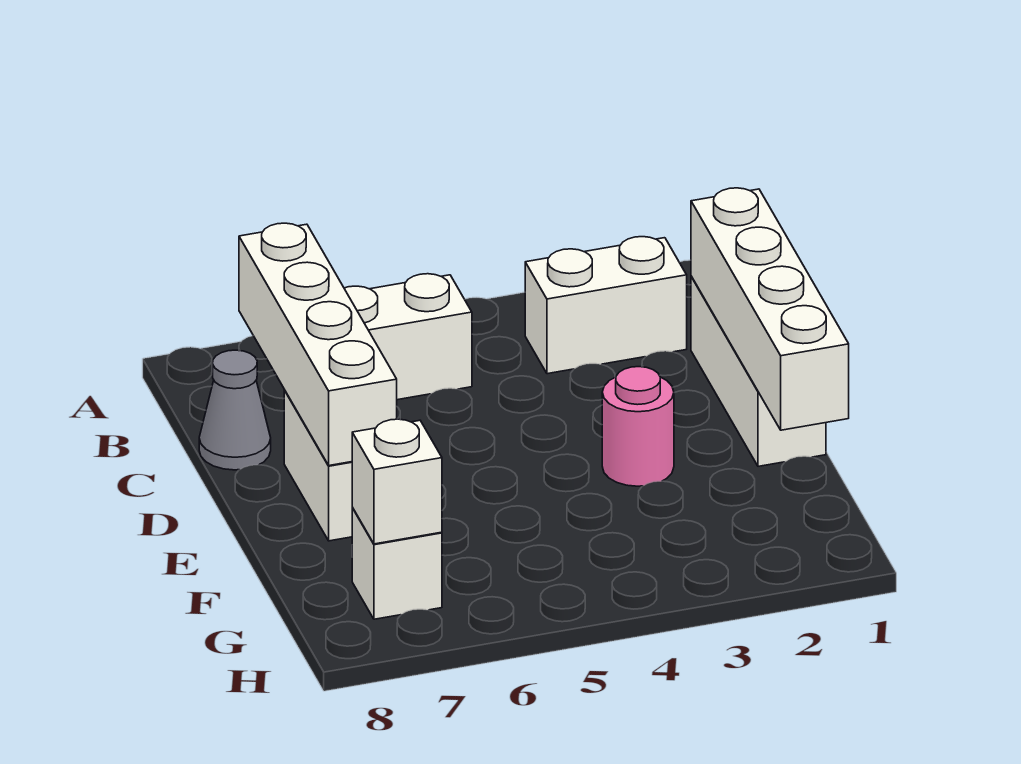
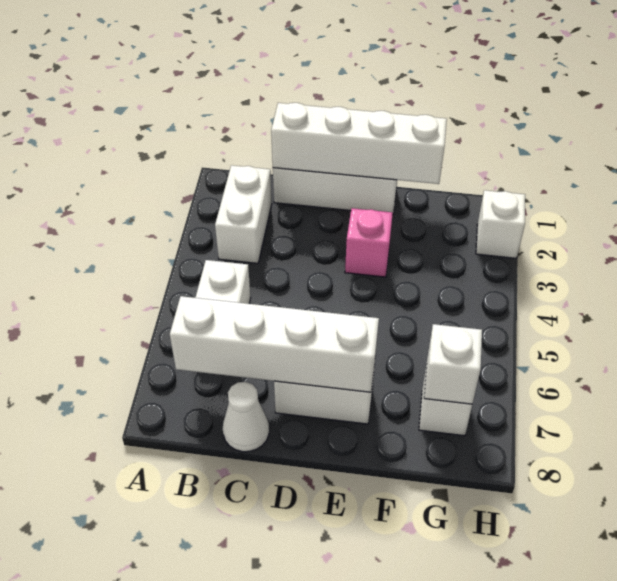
grey 1x1 cone [199,350,271,470] -> white 1x1 cone [223,382,269,452]
pink 1x1 round brick [602,367,674,486] -> pink 1x1 brick [345,208,393,277]
none -> white 1x1 brick [476,190,525,258]

